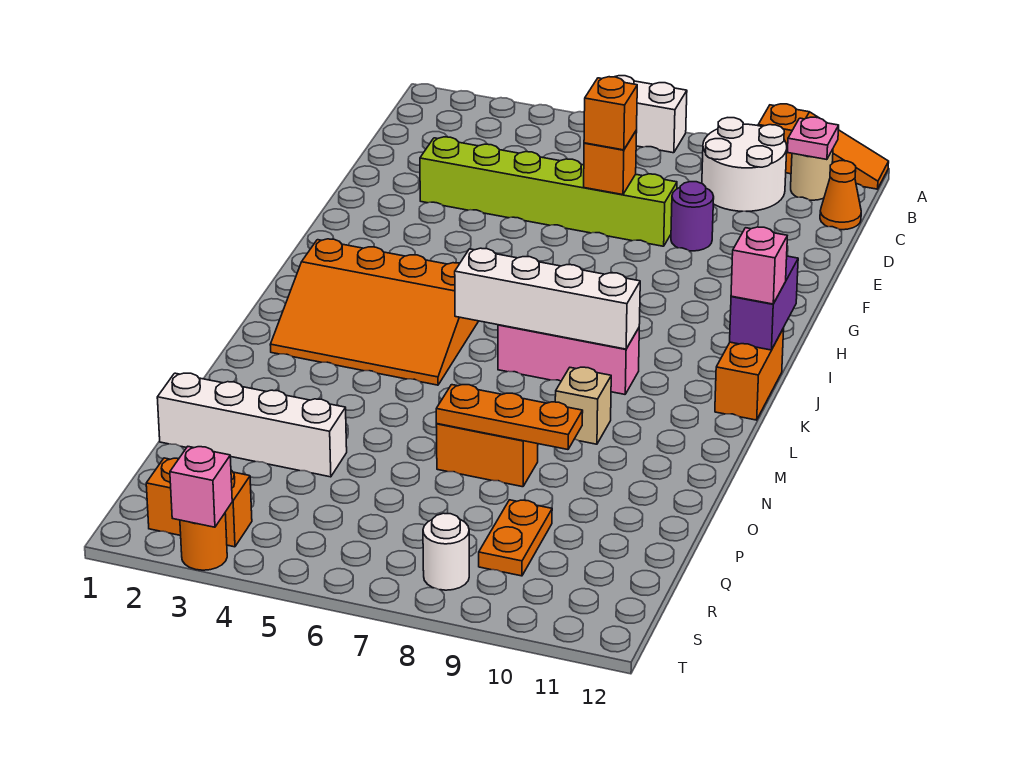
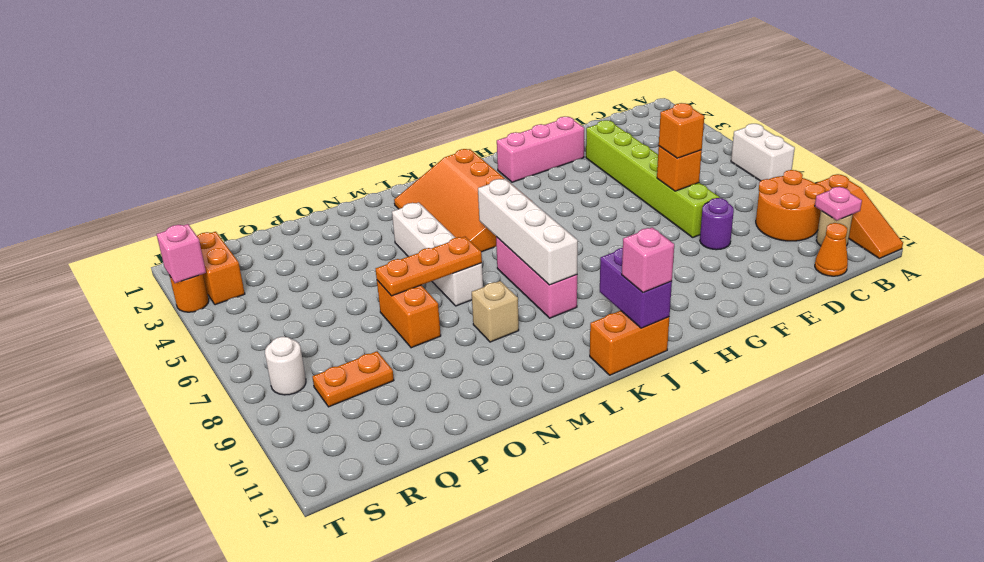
white 2x2 round brick [702,118,787,211] -> orange 2x2 round brick [756,170,825,241]
none -> pink 1x3 brick [497,117,584,182]
purple 1x2 brick [730,256,798,350] -> purple 1x2 brick turned to [600,248,672,328]
orange 1x3 plate [436,385,583,450] -> orange 1x3 plate turned to [376,237,482,296]
white 1x4 brick [157,373,347,477] -> white 1x4 brick moved to [392,202,483,306]

